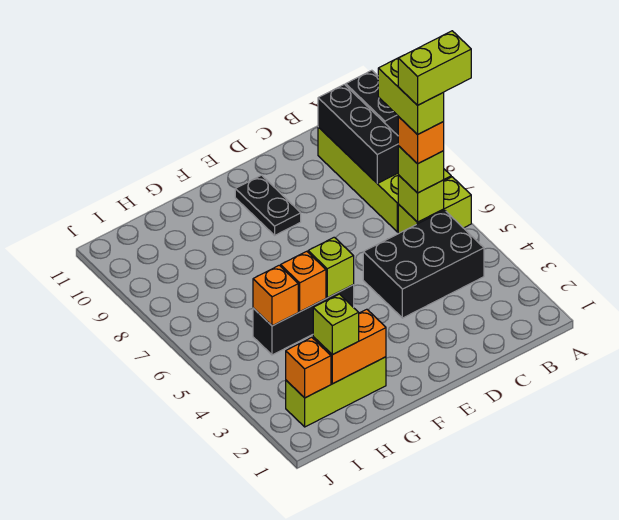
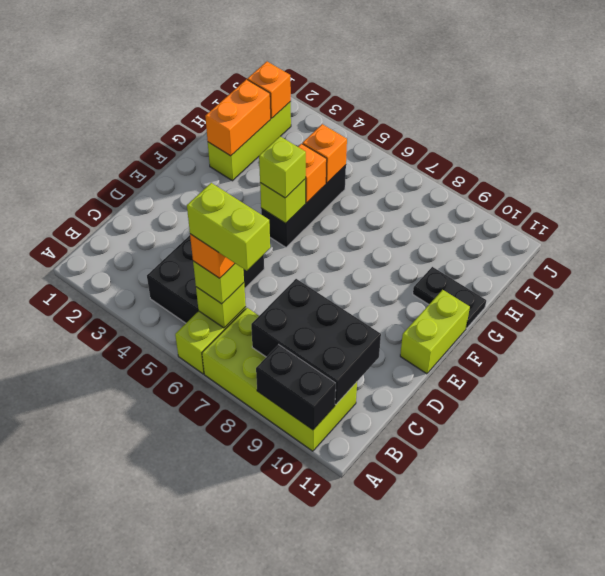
lime 1x2 brick [398,31,471,105] -> lime 1x2 brick moved to [400,290,470,374]
black 1x3 brick [318,84,398,183] -> black 2x3 brick [251,279,381,404]
black 1x2 plate [235,175,301,235] -> black 1x2 plate moved to [413,267,486,328]
lime 1x1 brick [313,294,359,355] -> lime 1x1 brick moved to [259,136,306,198]

